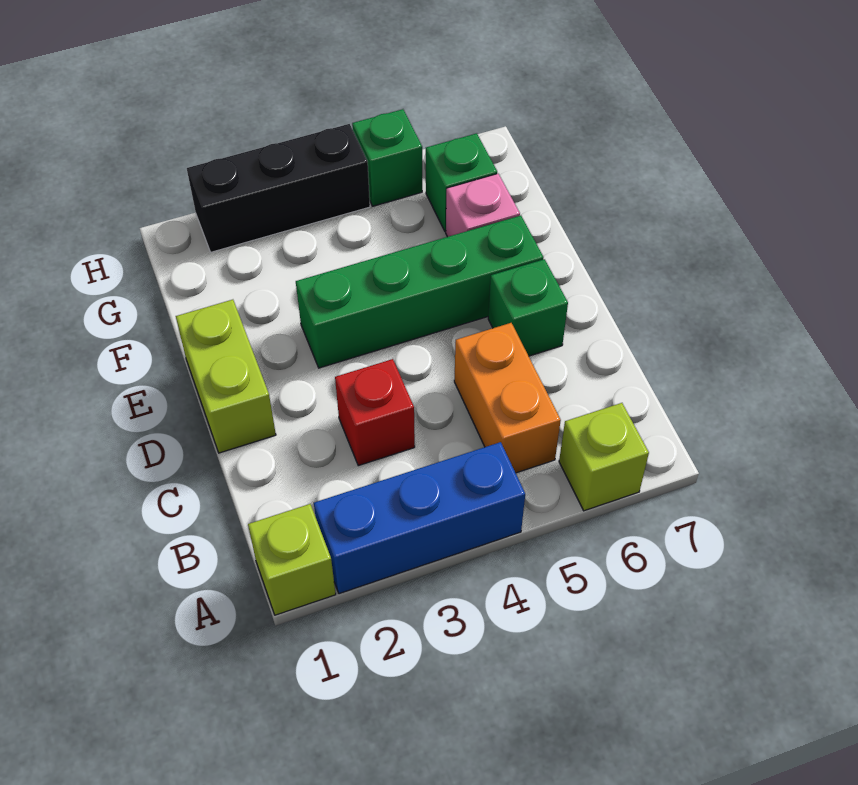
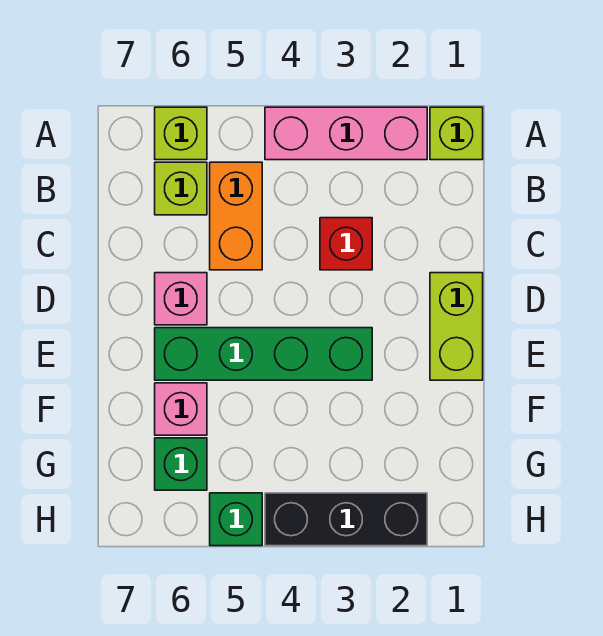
blue 1x3 brick [314,442,525,594] -> pink 1x3 brick [265,107,427,160]
none -> lime 1x1 brick [155,162,207,215]
green 1x1 brick [488,259,568,356] -> pink 1x1 brick [155,273,207,325]

